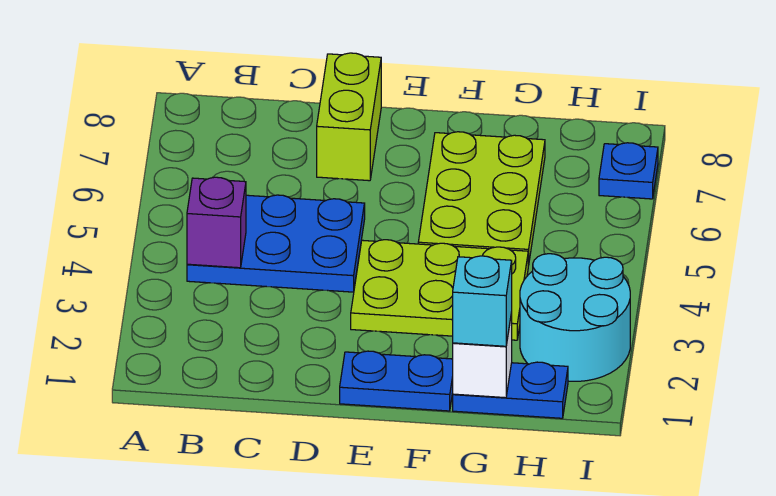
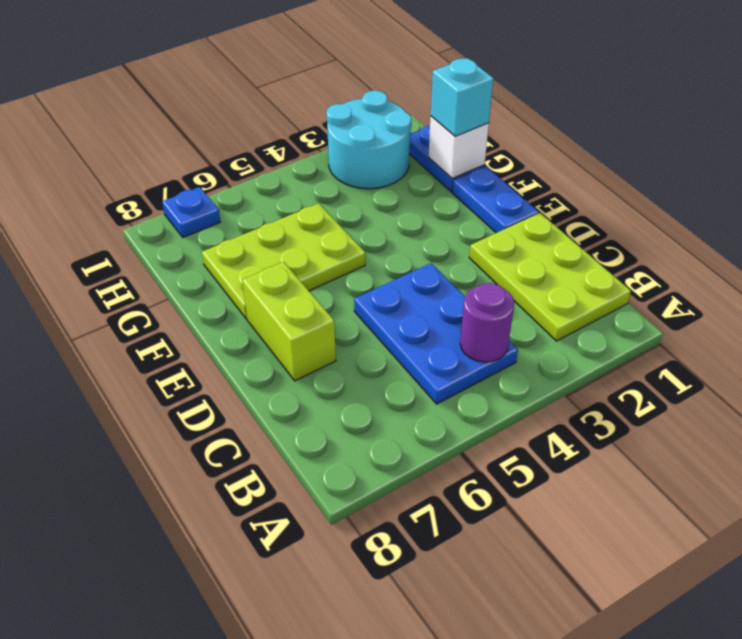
purple 1x1 brick [187,177,246,268] -> purple 1x1 round brick [460,283,514,362]
lime 1x2 brick [317,53,381,181] -> lime 1x2 brick turned to [242,262,336,381]
lime 2x3 plate [351,240,528,340] -> lime 2x3 plate moved to [469,213,631,341]

